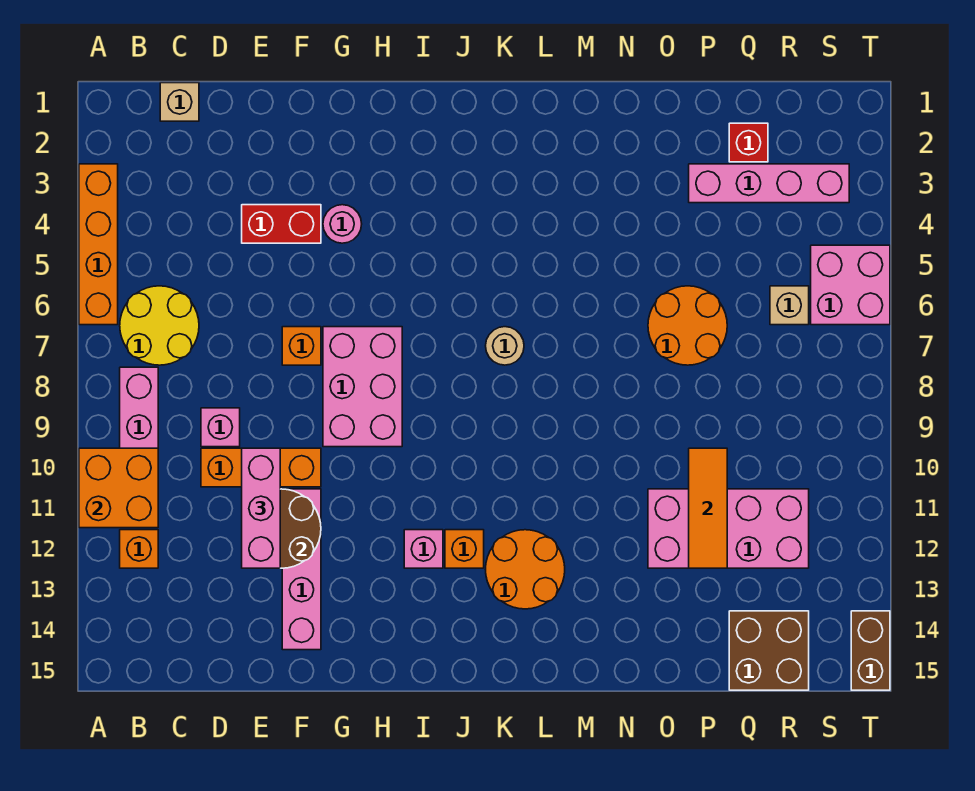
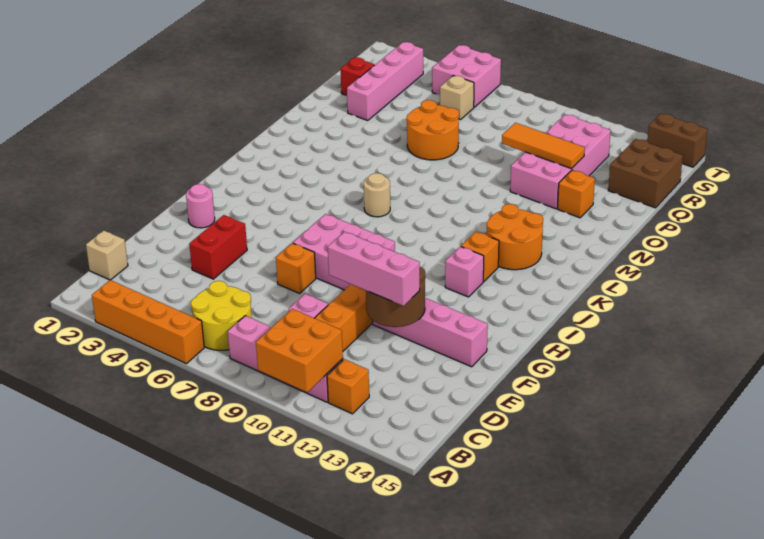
pink 1x1 round brick [323,205,362,243] -> pink 1x1 round brick moved to [186,184,215,228]
none -> orange 1x1 brick [557,170,595,218]

